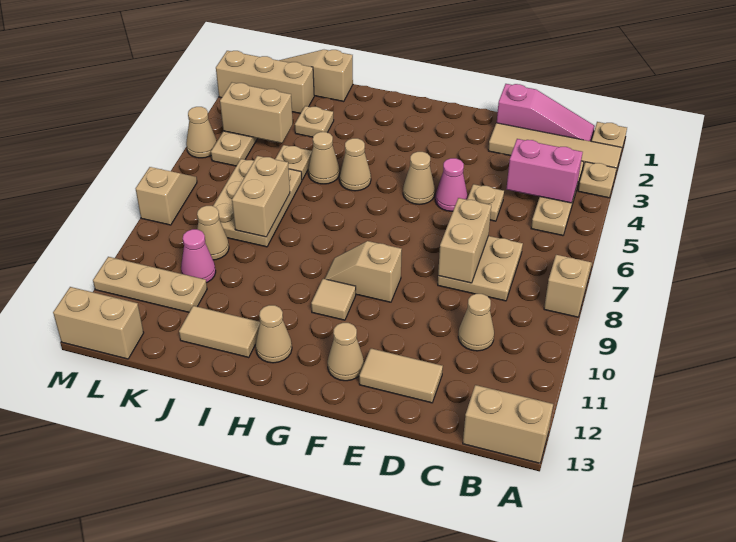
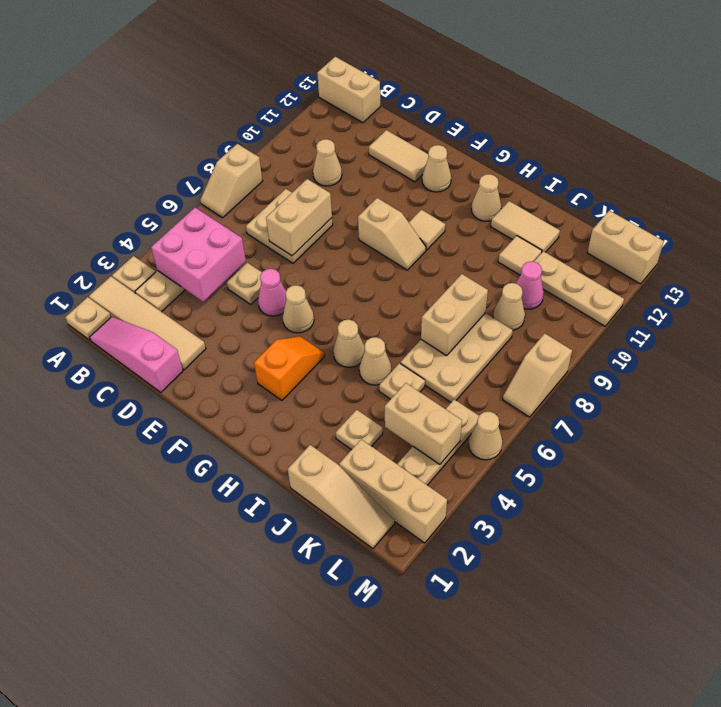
pink 1x2 brick [506,139,583,203] -> pink 2x2 brick [151,208,246,302]
none -> orange 1x2 slope [254,336,325,400]
none -> tan 1x1 tile [498,236,542,275]

